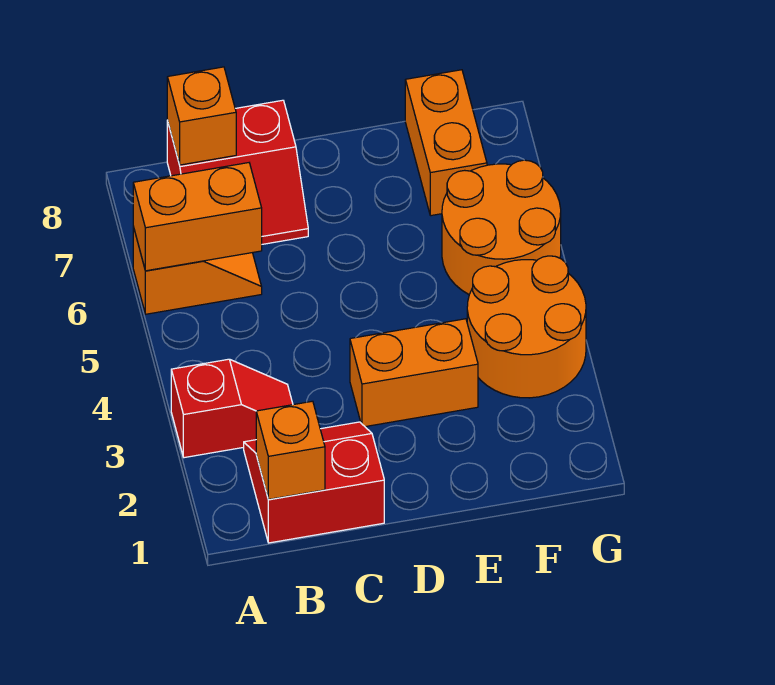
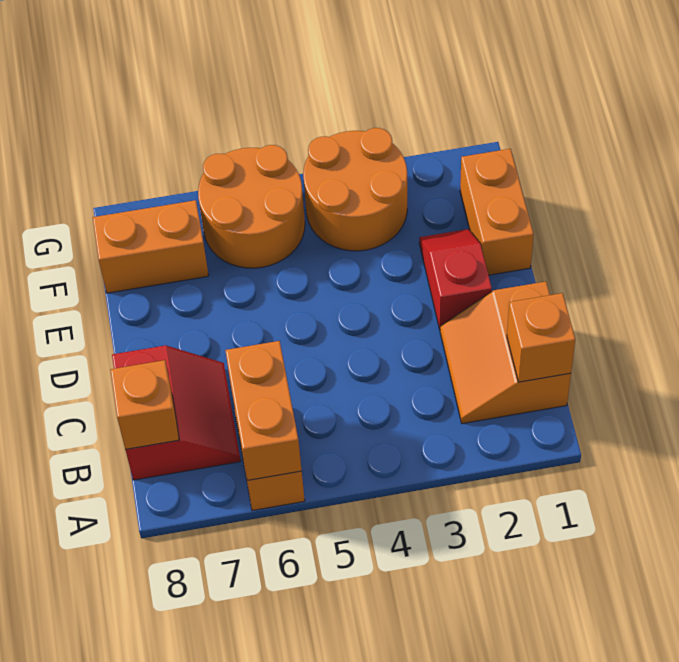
red 1x2 slope [171,359,293,458] -> red 1x2 slope moved to [419,229,492,329]
red 2x2 slope [244,422,384,543] -> orange 2x2 slope [440,282,571,424]
orange 1x2 brick [350,319,478,427] -> orange 1x2 brick moved to [460,149,534,275]

